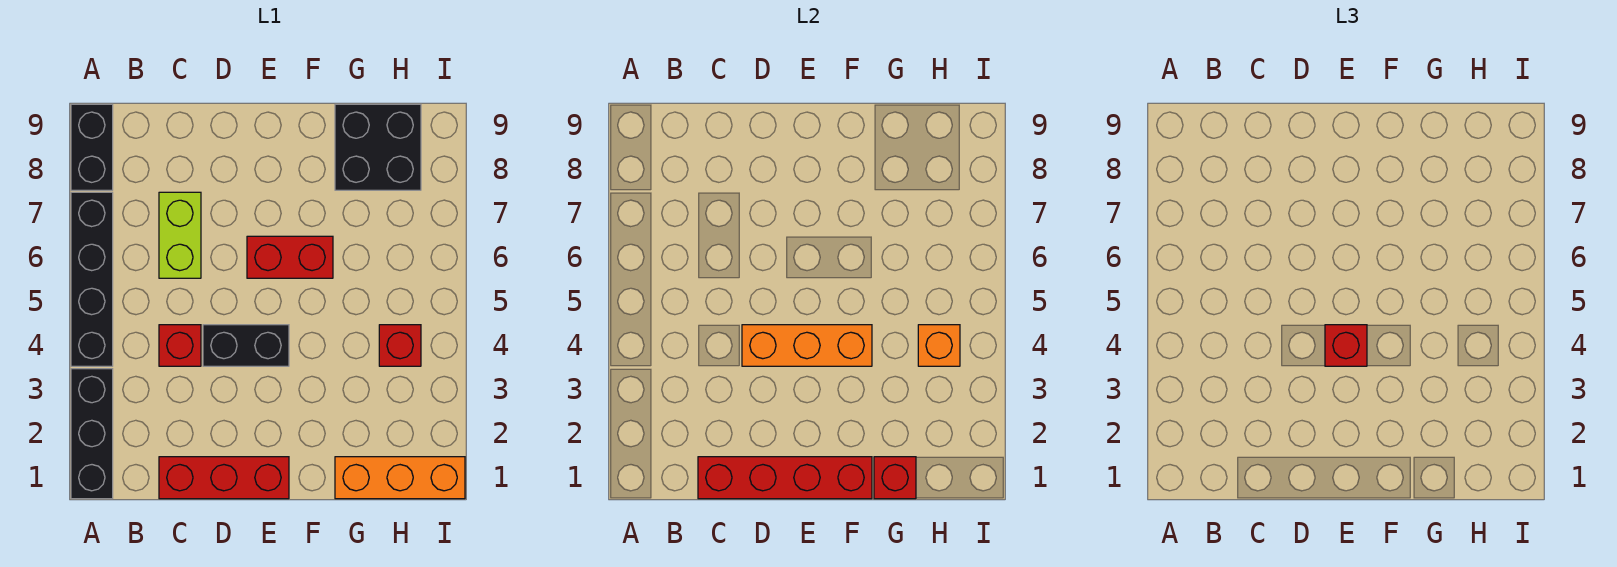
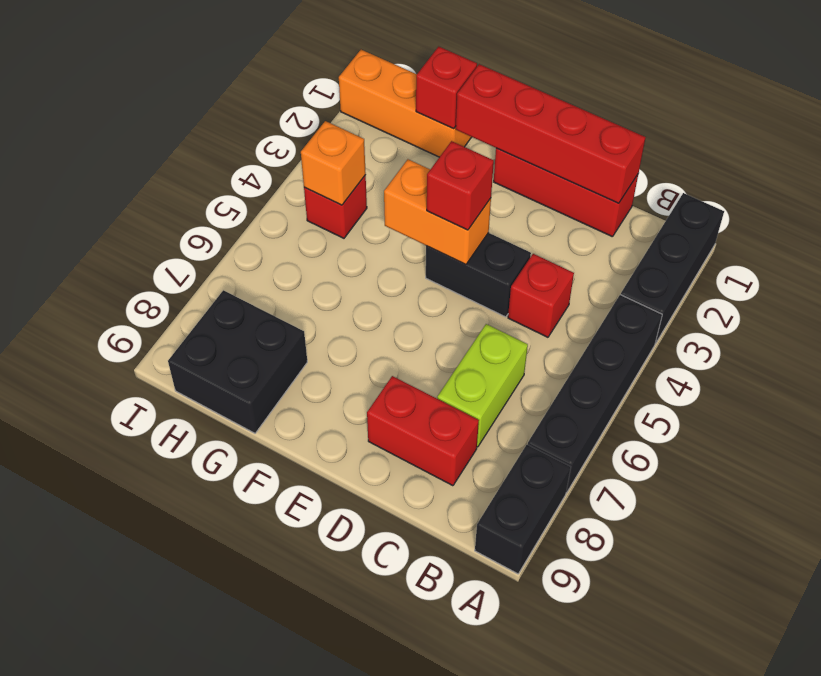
orange 1x3 brick [742,325,872,366] -> orange 1x2 brick [384,159,491,265]
red 1x2 brick [247,236,333,278] -> red 1x2 brick moved to [367,376,479,486]

